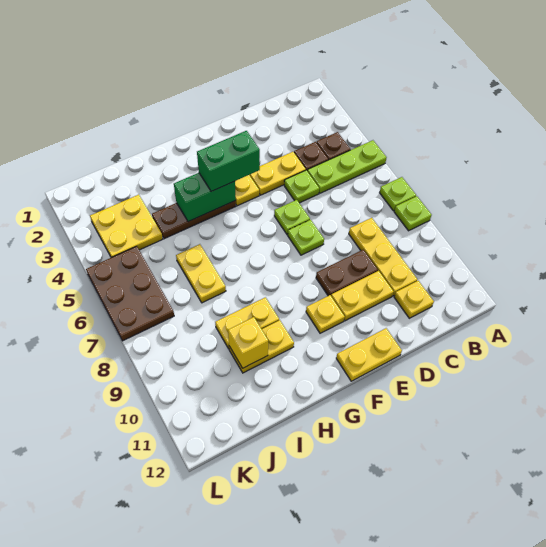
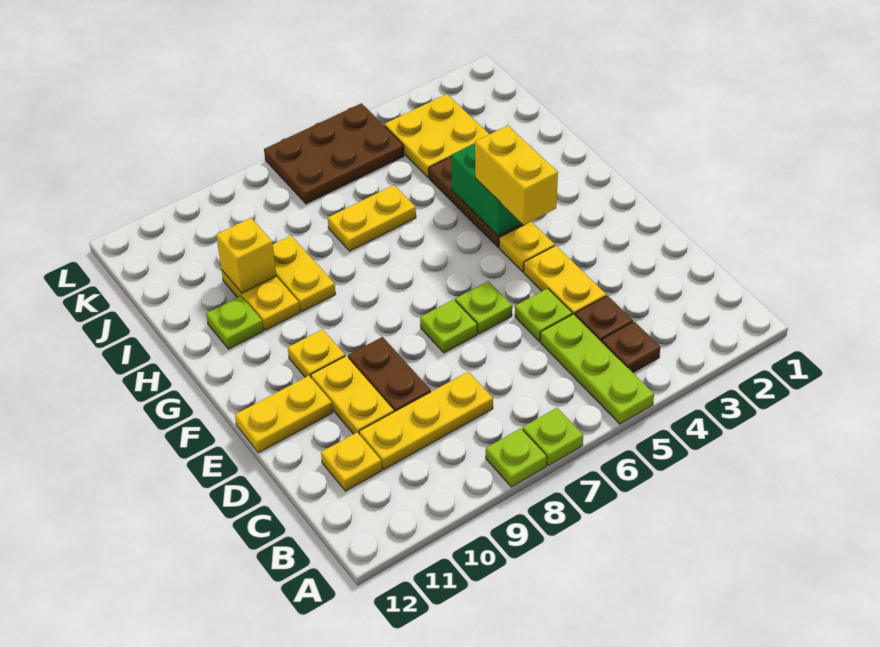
yellow 1x2 plate [336,328,402,381] -> yellow 1x2 plate turned to [235,376,333,453]
green 1x2 brick [197,131,260,191] -> yellow 1x2 brick [475,125,558,225]
none -> lime 1x1 plate [206,296,264,349]

